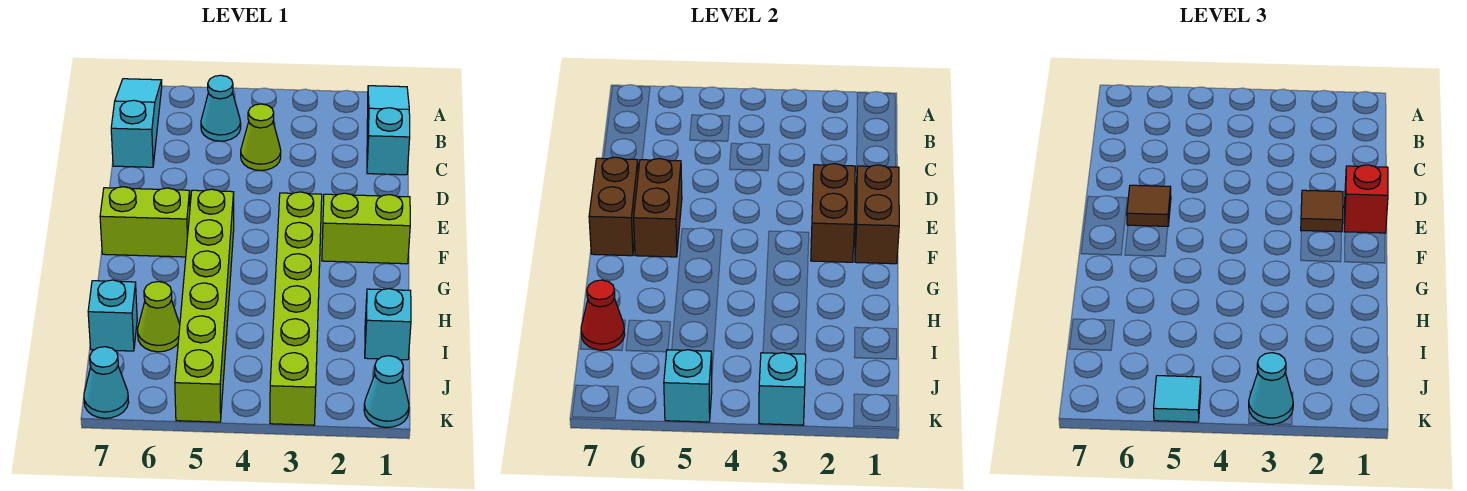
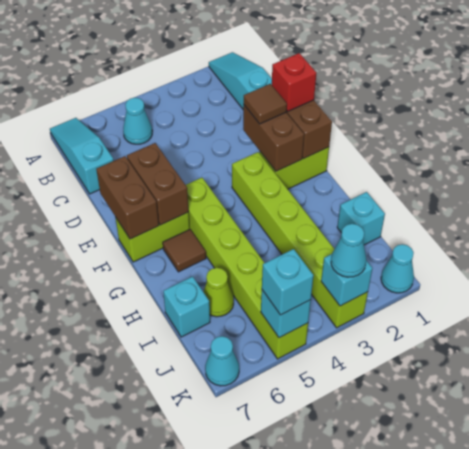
lime 1x1 cone [241,104,281,171] -> none
brown 1x1 tile [1127,185,1171,226] -> brown 1x1 tile moved to [163,229,206,272]
red 1x1 cone [581,280,625,350] -> none
cyan 1x1 tile [1154,376,1201,422] -> cyan 1x1 brick [262,249,314,315]

